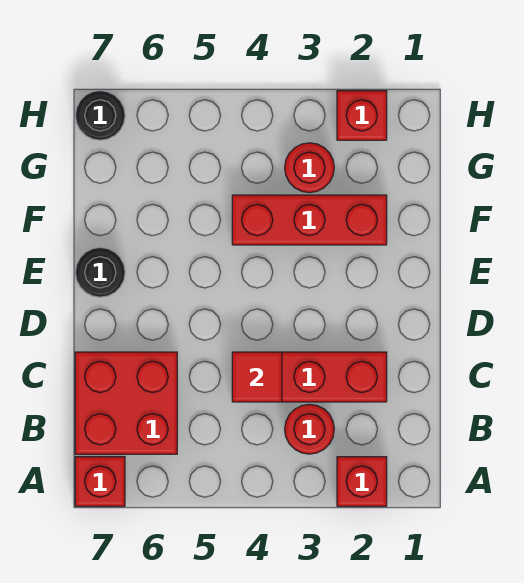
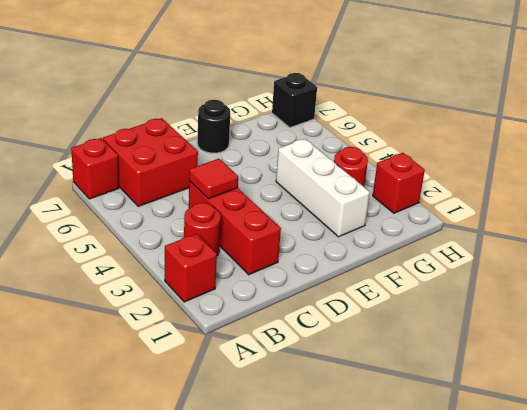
red 1x3 brick [232,195,387,245] -> white 1x3 brick [276,139,370,237]
black 1x1 round brick [75,91,125,140] -> black 1x1 brick [272,73,317,127]

